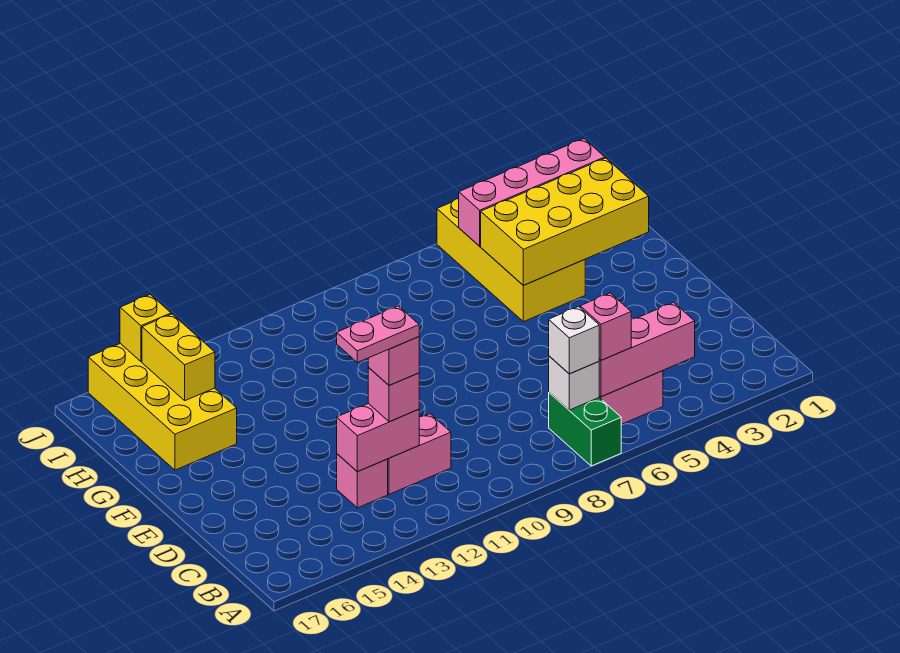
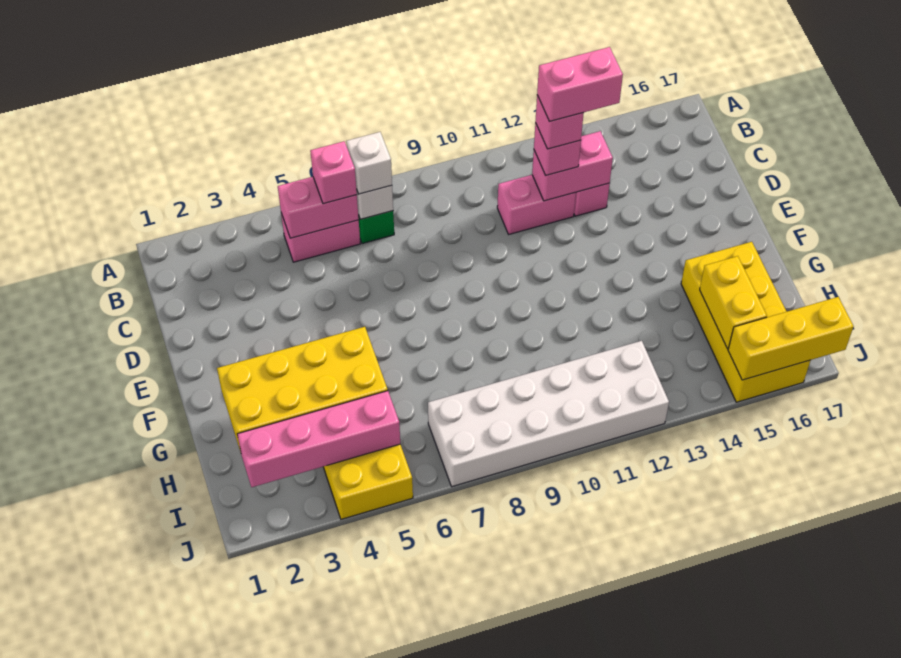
pink 1x3 brick [599,302,695,397] -> pink 1x2 brick [278,177,359,238]
pink 1x2 plate [337,306,419,362] -> pink 1x2 brick [537,47,623,122]
none -> white 2x6 brick [428,341,669,487]
yellow 1x1 brick [120,295,171,362] -> yellow 1x3 brick [728,297,853,380]

